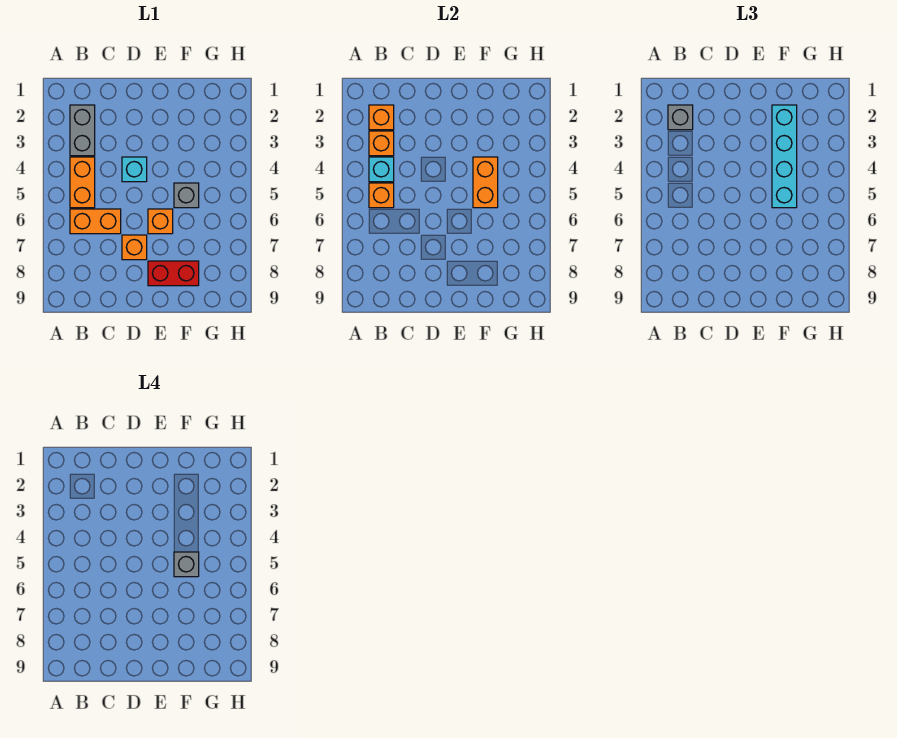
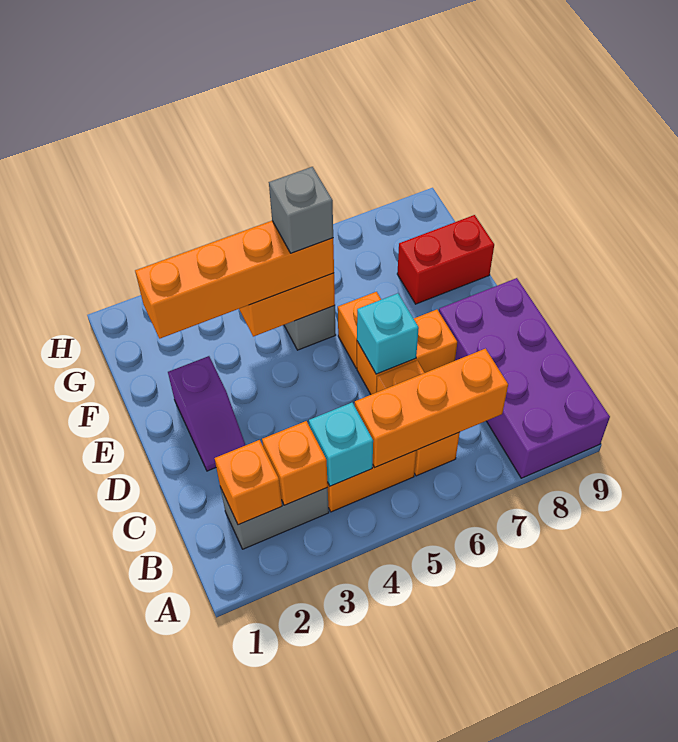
none -> purple 2x4 brick [439,278,610,478]
grey 1x1 brick [668,105,693,130] -> none
orange 1x1 brick [369,183,394,208] -> orange 1x3 brick [355,349,508,467]
none -> purple 1x2 slope [168,356,245,471]
cyan 1x1 brick [122,157,147,182] -> cyan 1x1 brick moved to [357,293,419,374]
orange 1x1 brick [122,235,147,260] -> orange 1x2 brick [357,310,457,395]
red 1x2 brick [148,261,199,286] -> red 1x2 brick turned to [397,215,494,304]
cyan 1x4 brick [772,105,797,208] -> orange 1x4 brick [135,221,334,339]

